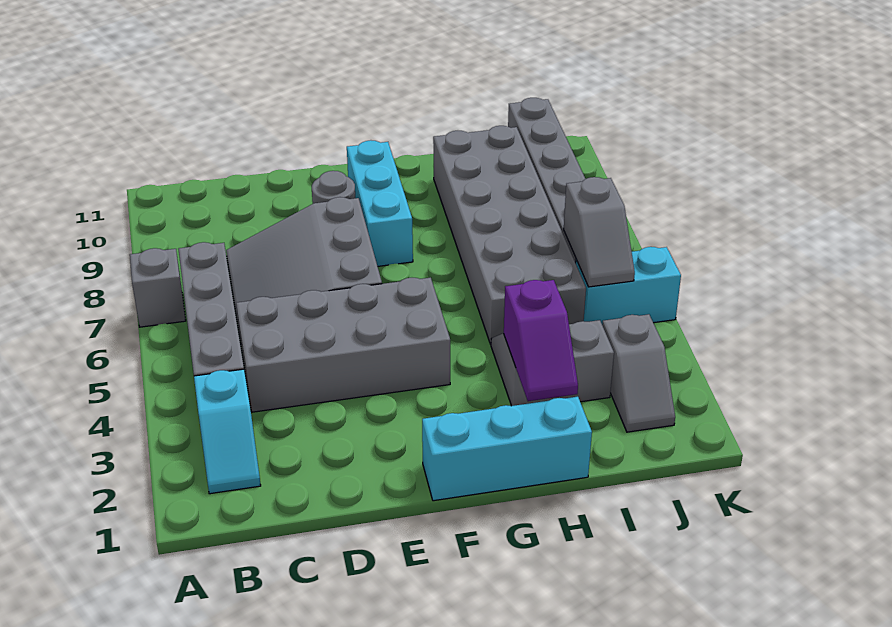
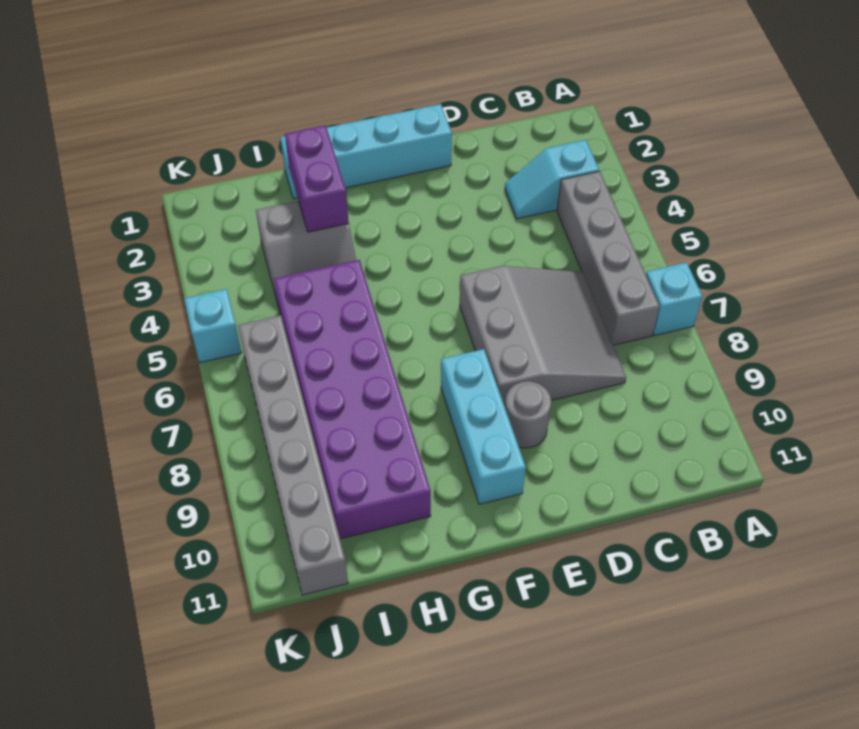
grey 1x1 brick [130,248,186,327] -> cyan 1x1 brick [646,262,702,336]
cyan 1x2 slope [194,369,261,494] -> cyan 1x2 slope turned to [505,140,599,219]
grey 2x4 brick [236,278,450,412] -> none
cyan 1x3 brick [422,397,592,501] -> cyan 1x4 brick [280,104,452,199]
purple 1x2 slope [503,280,578,401] -> purple 1x2 brick [285,125,349,232]
grey 2x6 brick [433,126,586,344] -> purple 2x6 brick [274,260,431,539]
grey 1x2 slope [602,314,675,432] -> none
cyan 1x2 brick [576,247,681,324] -> cyan 1x1 brick [184,289,242,363]
grey 1x2 slope [564,177,635,287] -> none

